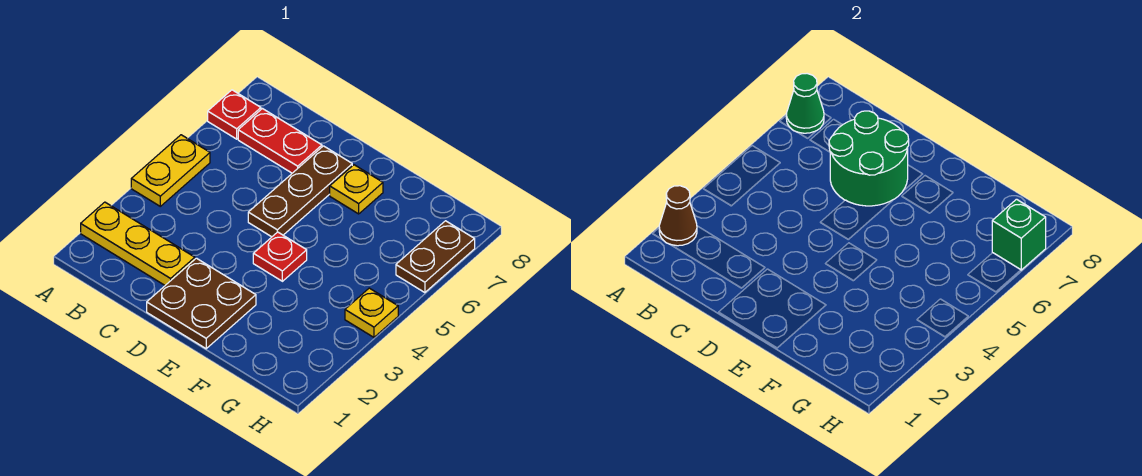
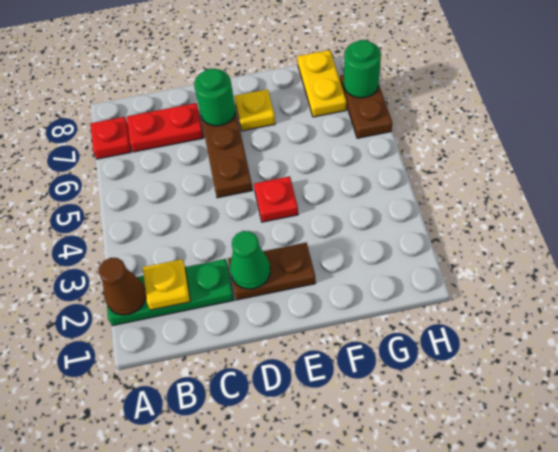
yellow 1x3 plate [81,202,195,285] -> green 1x3 plate [107,259,234,326]
yellow 1x2 plate [131,135,210,206] -> yellow 1x2 plate moved to [298,50,347,117]
green 1x1 cone [786,74,824,133] -> green 1x1 cone moved to [230,231,270,289]
green 2x2 round brick [829,111,909,206] -> green 1x1 round brick [194,69,235,126]
brown 2x2 plate [147,258,256,349] -> brown 1x2 plate [228,242,316,300]
yellow 1x1 plate [345,288,398,337] -> yellow 1x1 plate moved to [143,259,190,310]
green 1x1 brick [992,199,1046,270] -> green 1x1 round brick [344,40,381,98]

